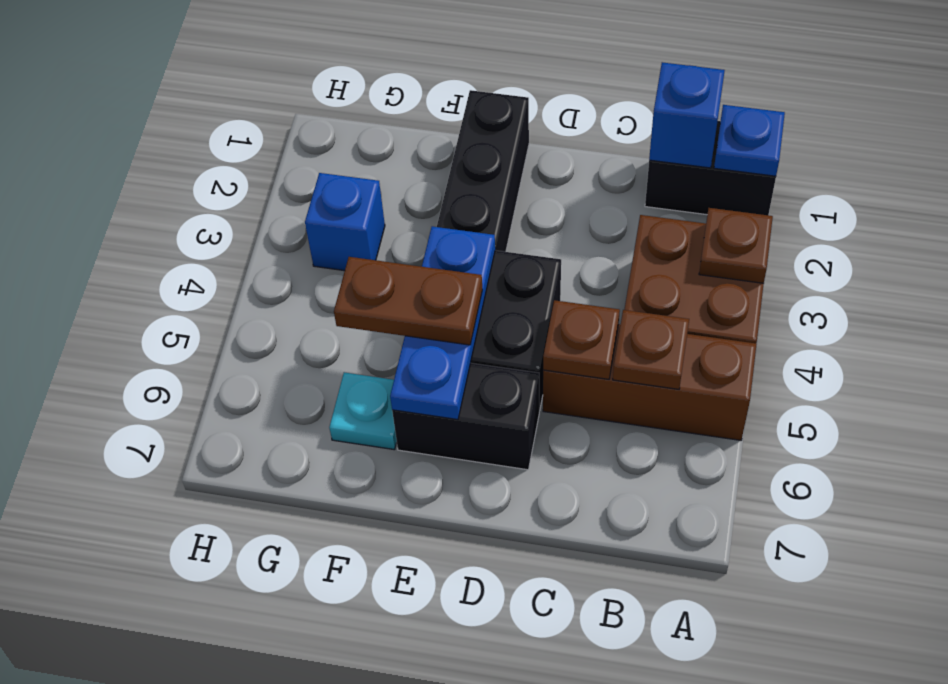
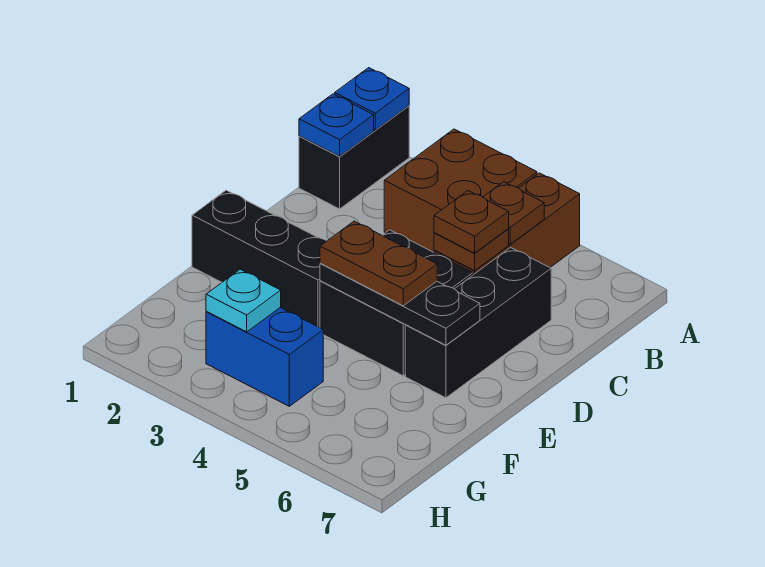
brown 1x1 plate [699,208,773,283] -> brown 1x1 plate moved to [434,191,509,253]
blue 1x1 brick [649,62,725,168] -> blue 1x1 plate [299,94,374,156]
black 1x2 brick [392,363,539,470] -> black 1x3 brick [405,248,551,398]
blue 1x3 plate [390,226,495,420] -> black 1x3 plate [320,263,480,345]
brown 1x2 plate [334,257,482,345] -> brown 1x2 plate turned to [320,221,437,306]
cyan 1x1 plate [329,372,397,450] -> cyan 1x1 plate moved to [206,269,281,332]
blue 1x1 brick [305,173,385,271] -> blue 1x2 brick [206,307,323,406]

